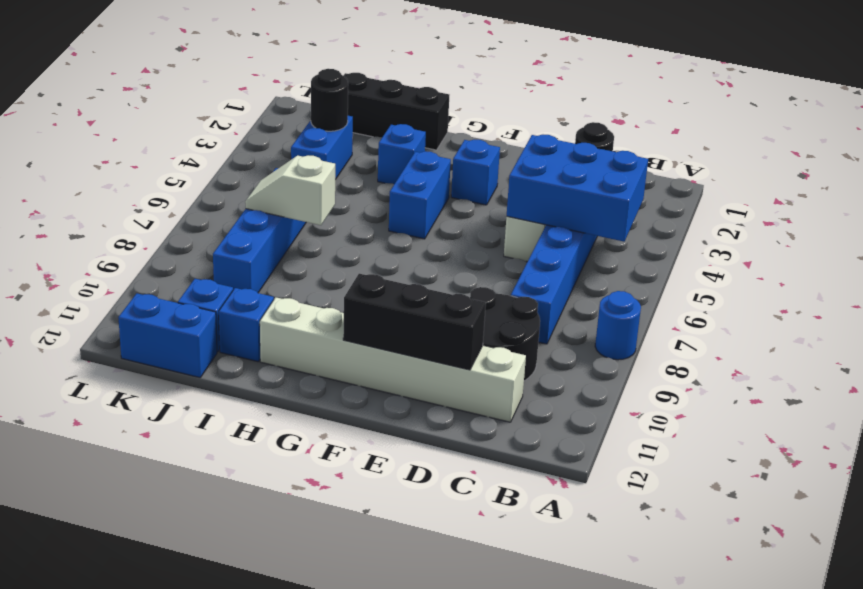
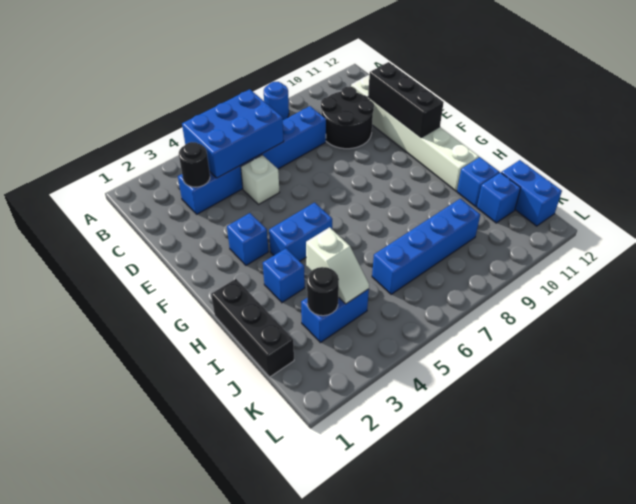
blue 2x3 brick [507,135,648,242] -> blue 2x3 brick turned to [182,89,284,178]
white 1x2 slope [245,155,335,225] -> white 1x2 slope moved to [306,227,369,304]

